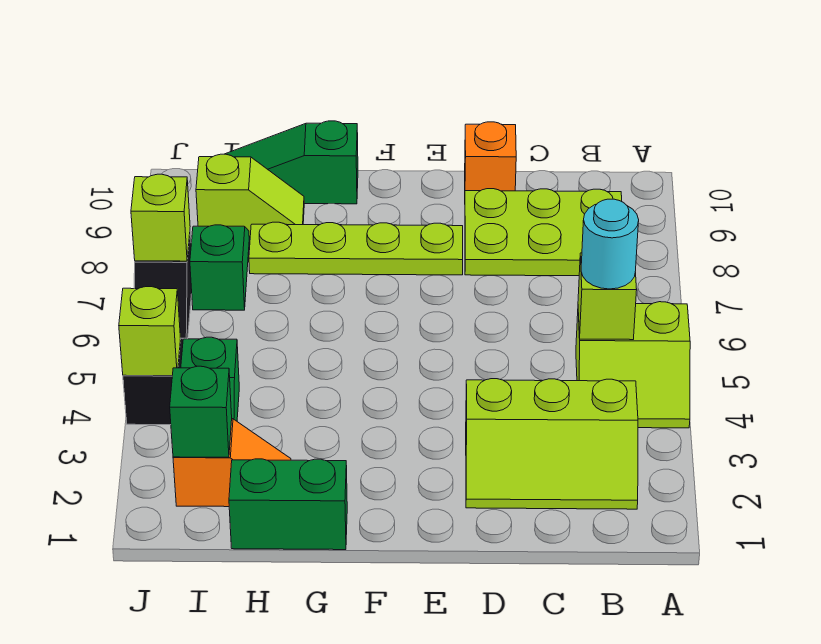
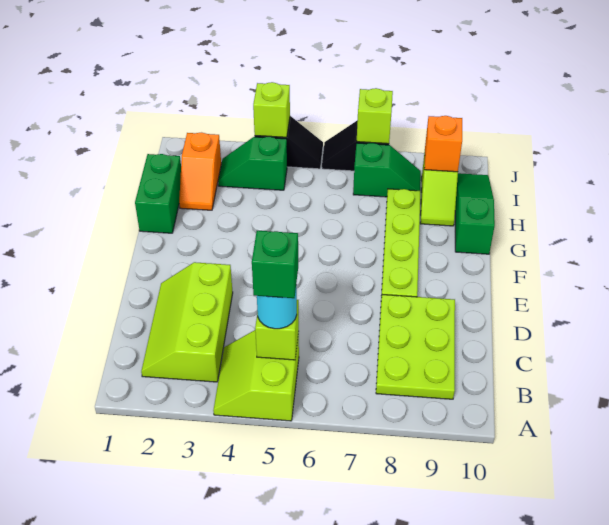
orange 1x1 brick [465,122,516,191] -> orange 1x1 brick moved to [424,116,462,172]
green 1x1 brick [170,366,232,457] -> green 1x1 brick moved to [252,231,298,298]

